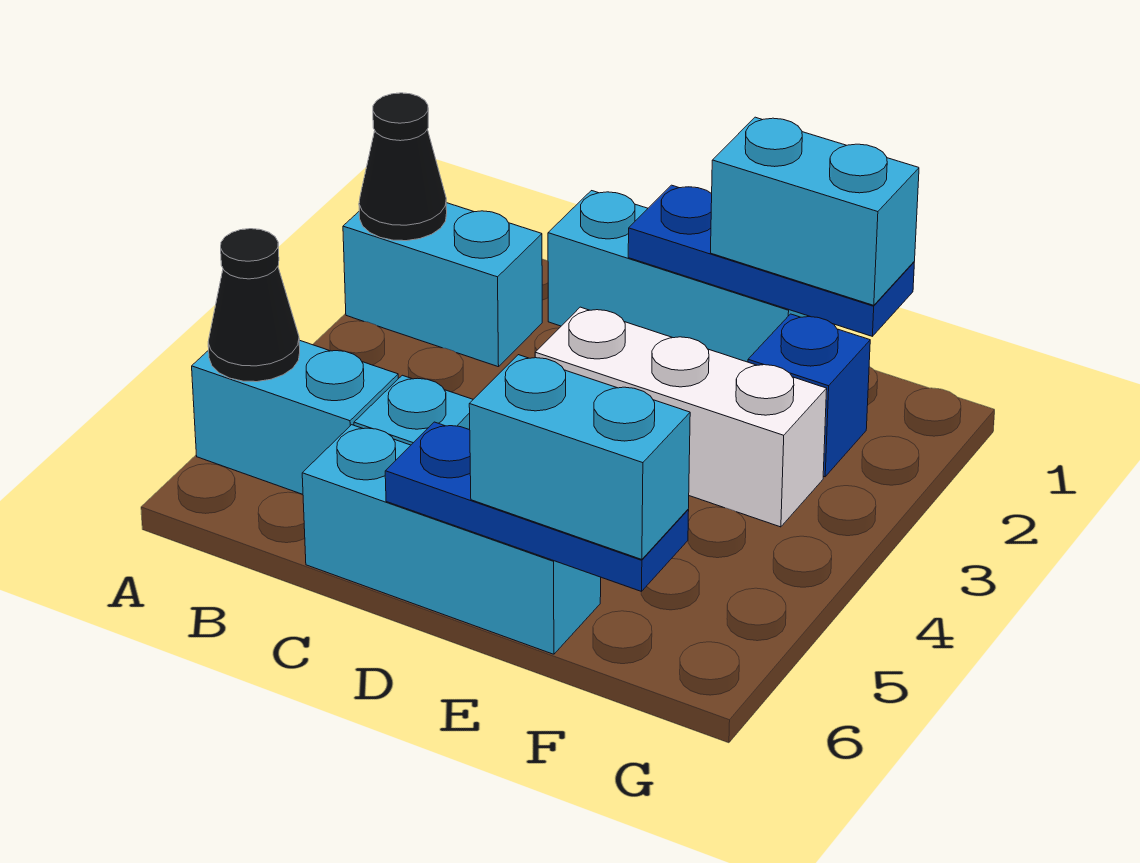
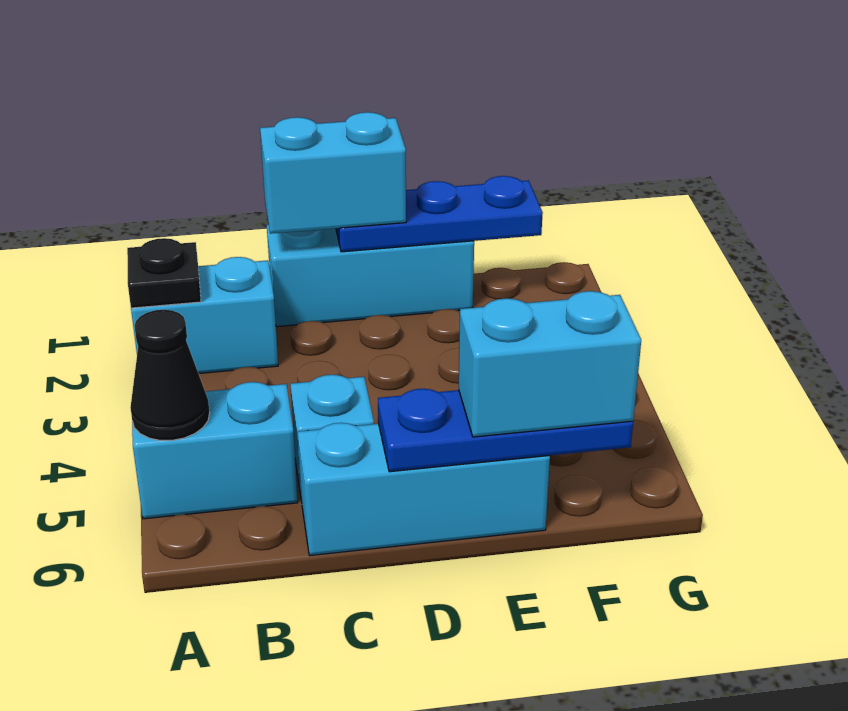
black 1x1 cone [359,93,447,241] -> black 1x1 plate [127,238,201,308]
white 1x3 brick [535,307,827,527] -> none
cyan 1x2 brick [711,117,919,305] -> cyan 1x2 brick moved to [260,112,406,234]
blue 1x1 brick [748,314,870,477] -> none

